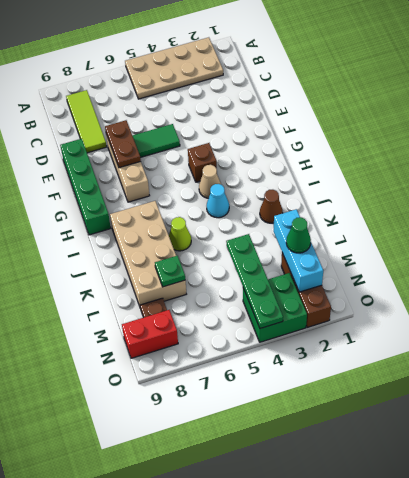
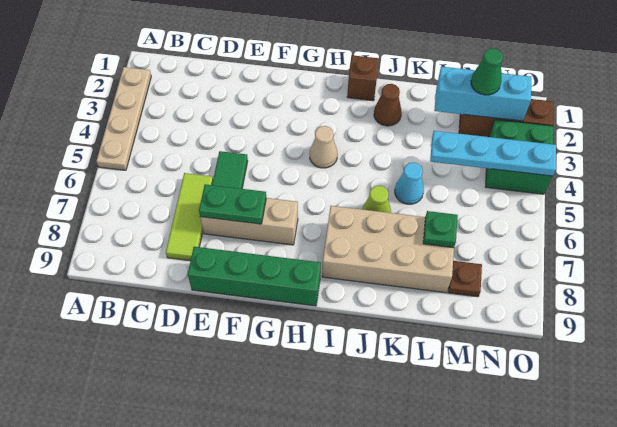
tan 2x4 plate [125,37,223,99] -> tan 1x4 plate [96,67,151,170]
lime 1x3 tile [66,90,107,153] -> lime 1x3 tile turned to [166,173,213,261]
brown 1x2 plate [105,120,141,168] -> green 1x2 plate [199,184,266,224]
brown 1x1 brick [188,143,217,182] -> brown 1x1 brick moved to [347,55,379,101]
cyan 1x1 cone [207,184,229,218] -> cyan 1x1 cone moved to [395,162,424,204]
green 1x4 plate [226,234,283,328] -> cyan 1x4 plate [430,131,556,176]
red 1x2 brick [122,310,178,358] -> none

